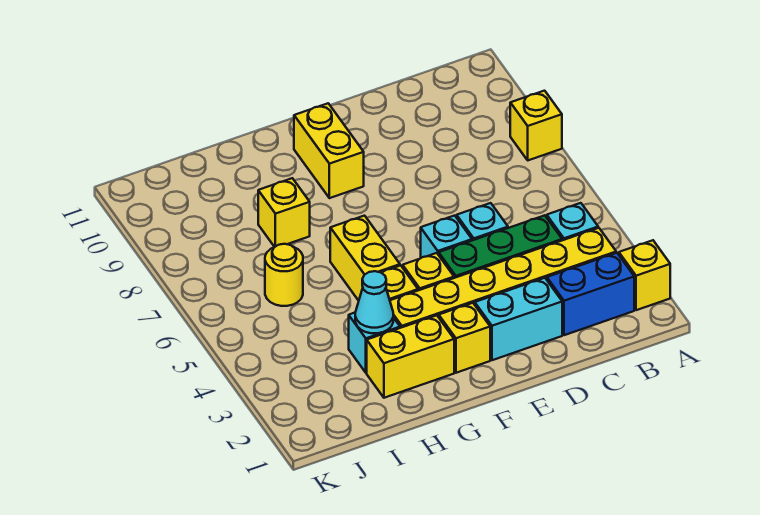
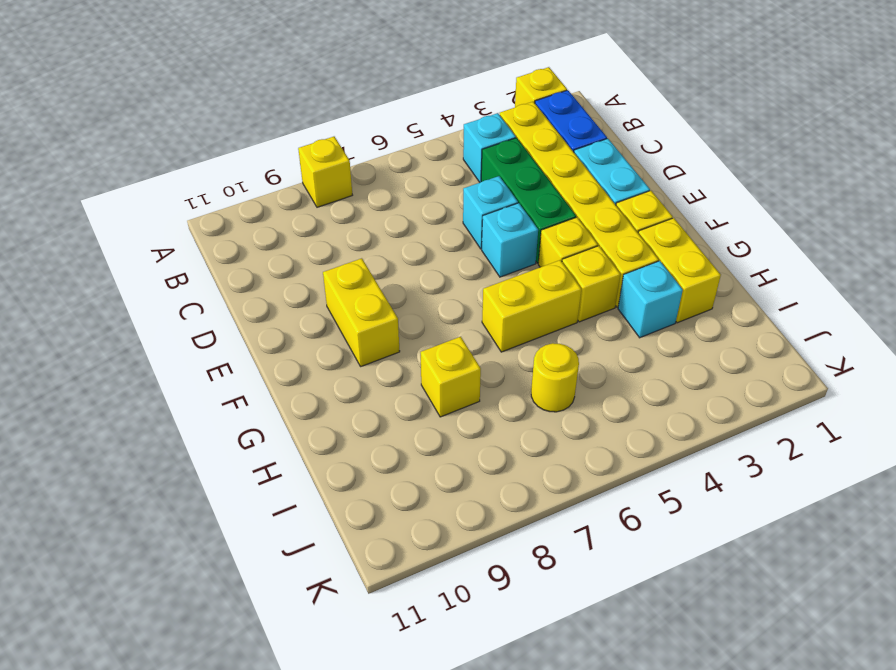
yellow 1x2 brick [294,103,364,198] -> yellow 1x2 brick turned to [323,258,400,366]
cyan 1x1 cone [355,271,393,333] -> none

